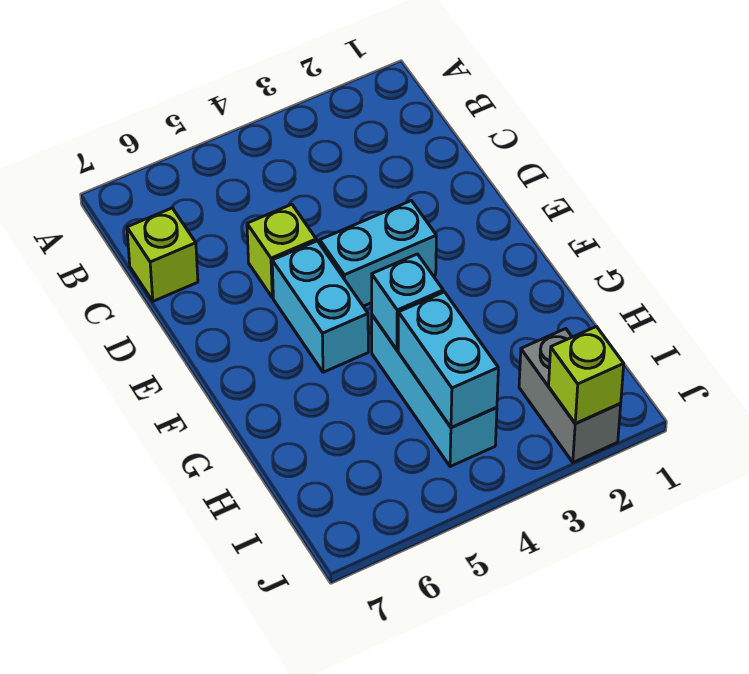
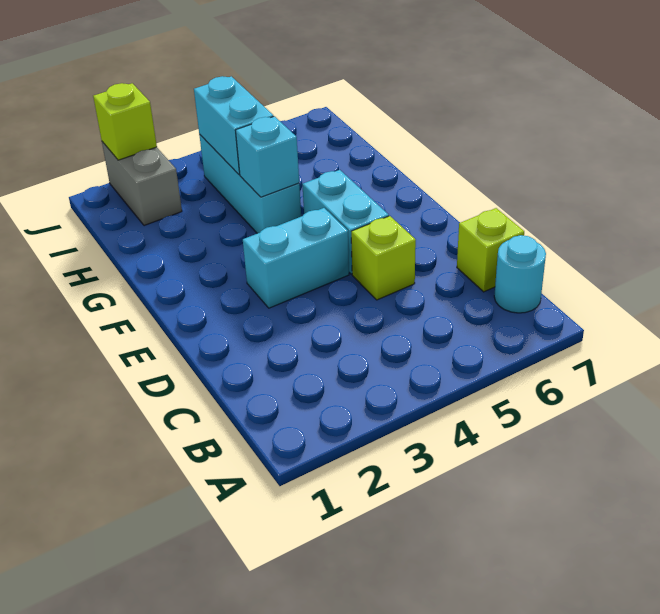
none -> cyan 1x1 round brick [494,235,546,313]

